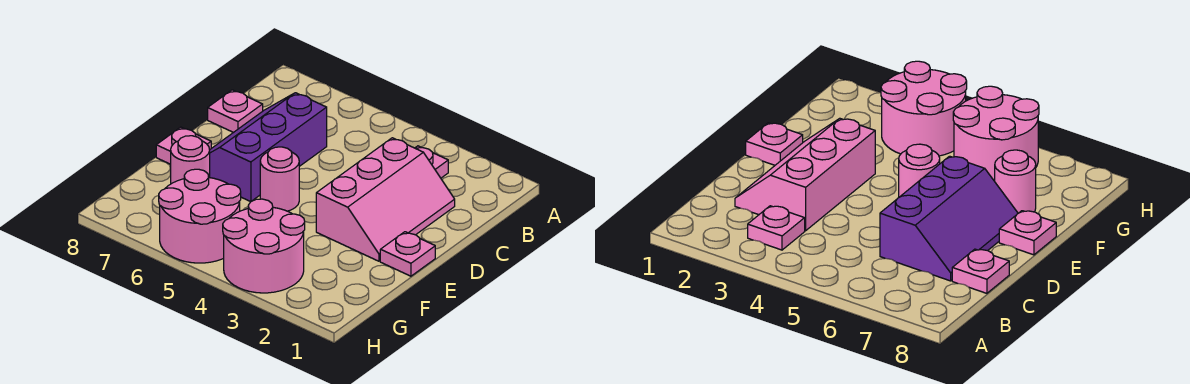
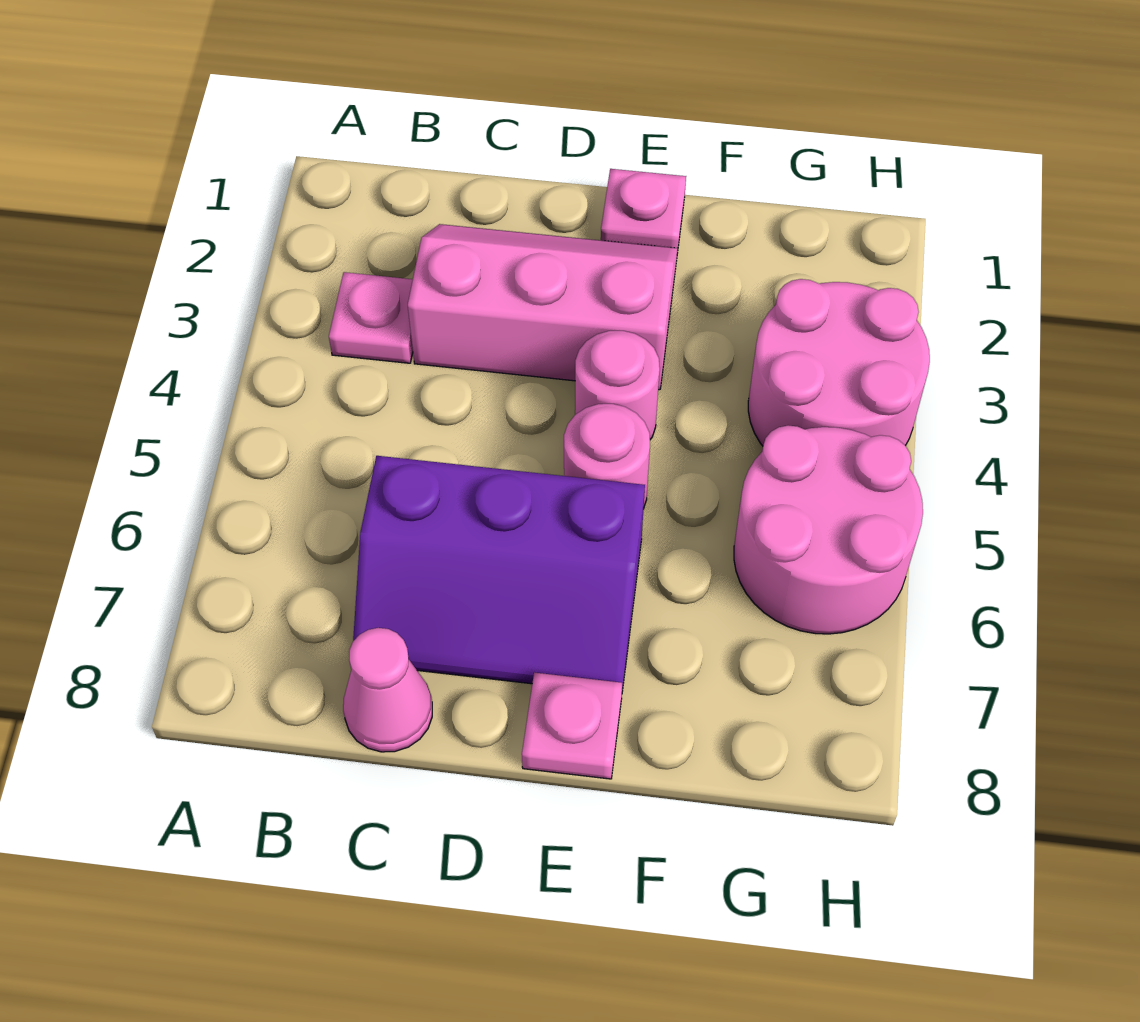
pink 1x1 plate [208,90,263,133] -> pink 1x1 cone [343,628,432,752]
pink 1x1 round brick [171,136,210,184] -> pink 1x1 round brick moved to [575,331,660,440]

